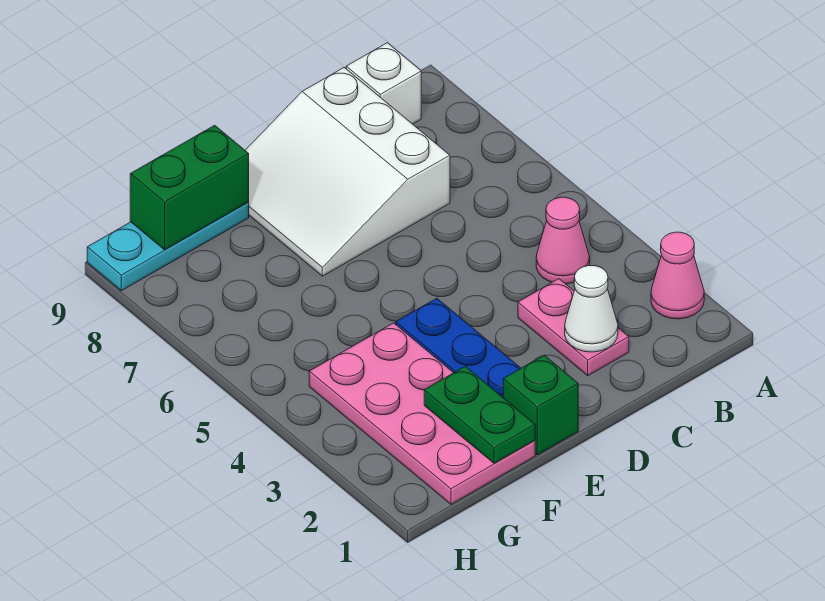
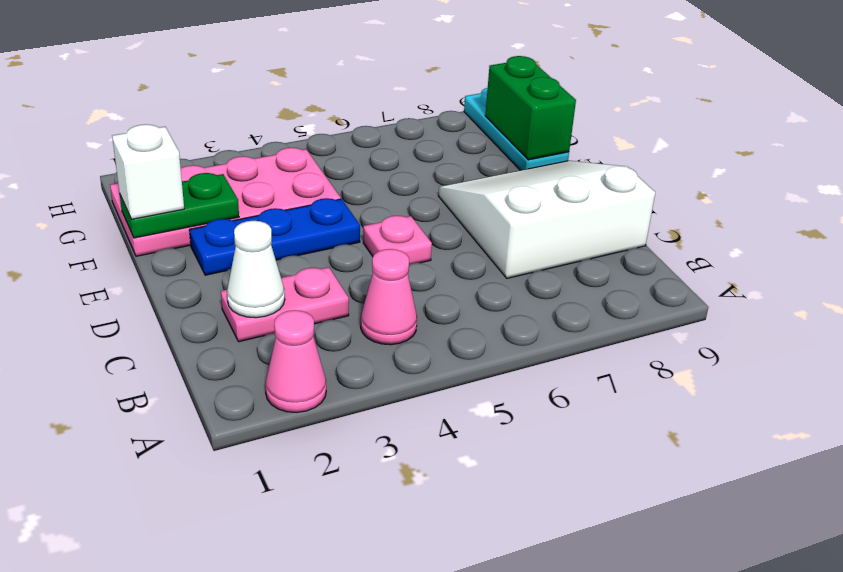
white 1x1 brick [346,43,421,124] -> white 1x1 brick moved to [112,124,184,219]
none -> pink 1x1 plate [363,216,432,265]
green 1x1 brick [503,355,578,455] -> none

